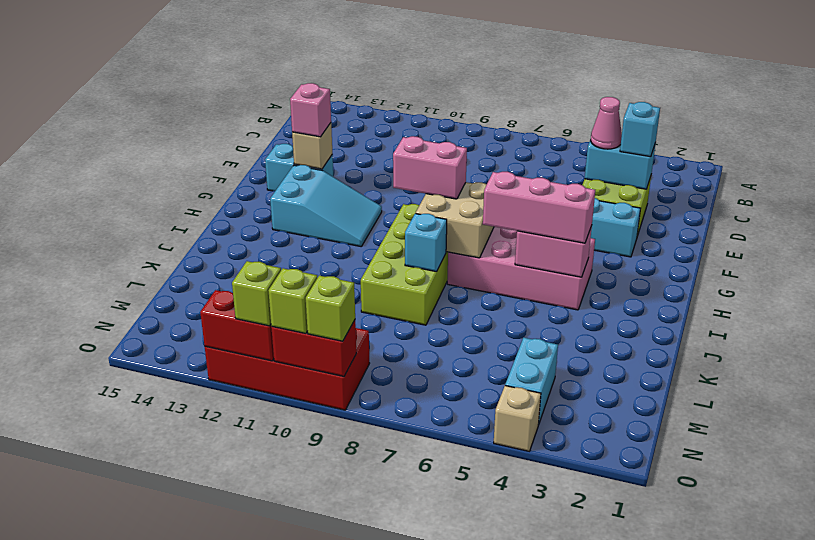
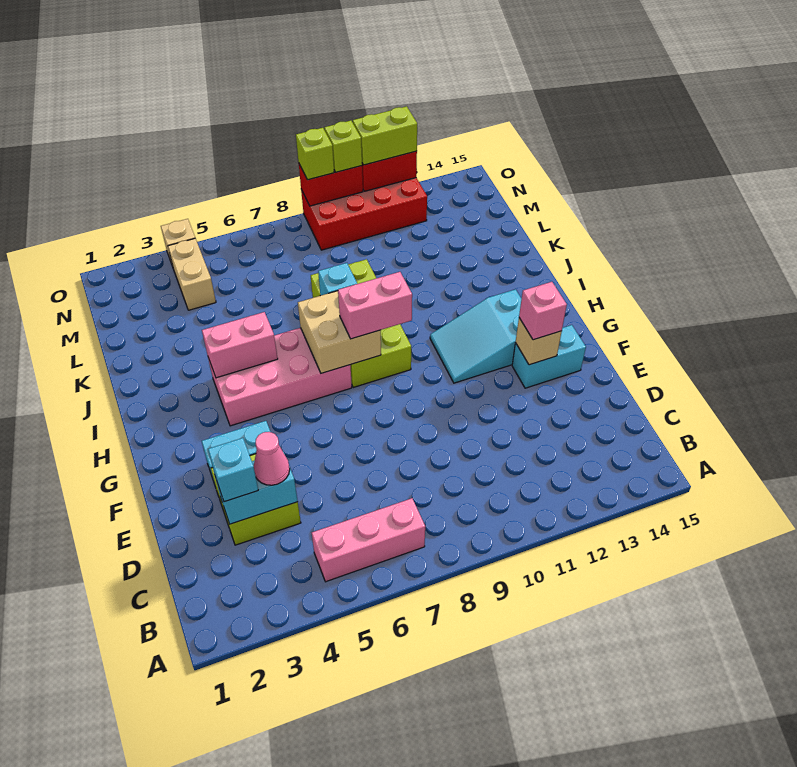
pink 1x3 brick [483,172,595,243] -> pink 1x3 brick moved to [312,498,425,582]
cyan 1x2 brick [505,337,558,425] -> tan 1x2 brick [168,238,216,310]
lime 1x1 brick [232,261,281,326] -> lime 1x2 brick [353,106,417,165]

